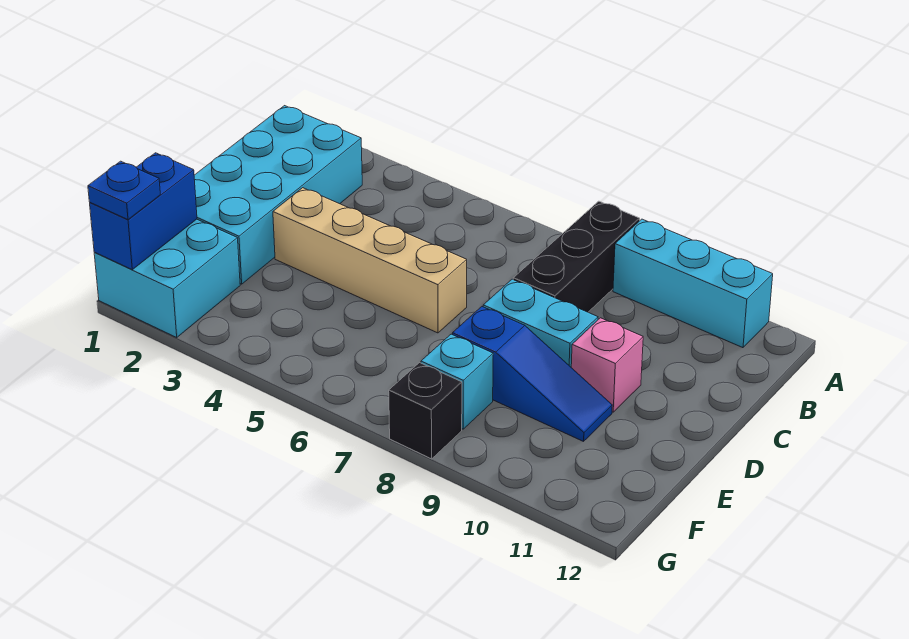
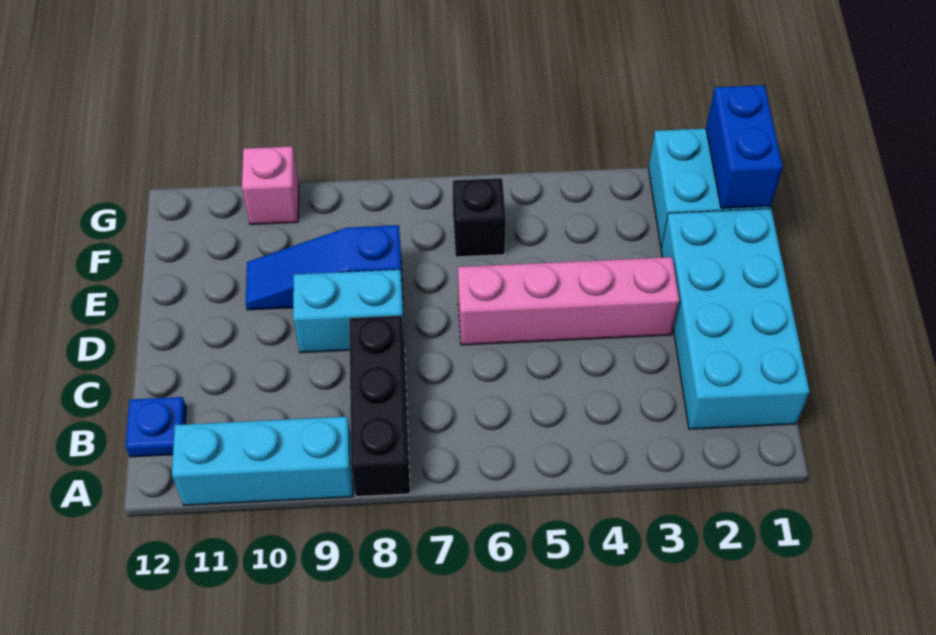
tan 1x4 brick [273,188,467,333] -> pink 1x4 brick [458,257,679,345]
pink 1x1 brick [571,318,643,412] -> pink 1x1 brick moved to [242,146,299,224]
cyan 1x1 brick [421,334,493,429] -> none
blue 1x1 plate [88,161,160,220] -> blue 1x1 plate moved to [126,397,186,457]
black 1x1 brick [389,363,462,459] -> black 1x1 brick moved to [453,178,506,257]

